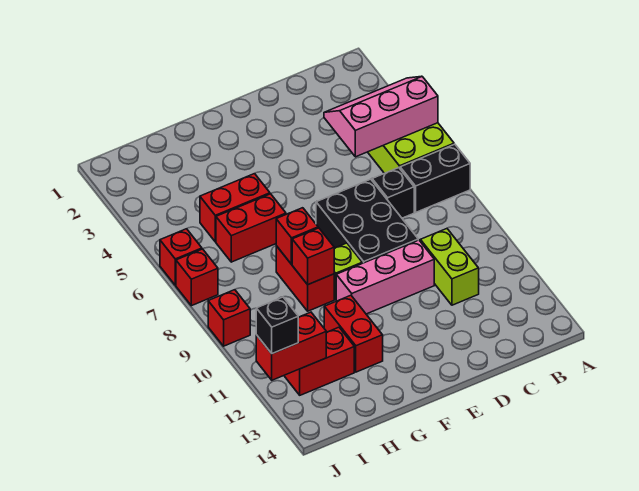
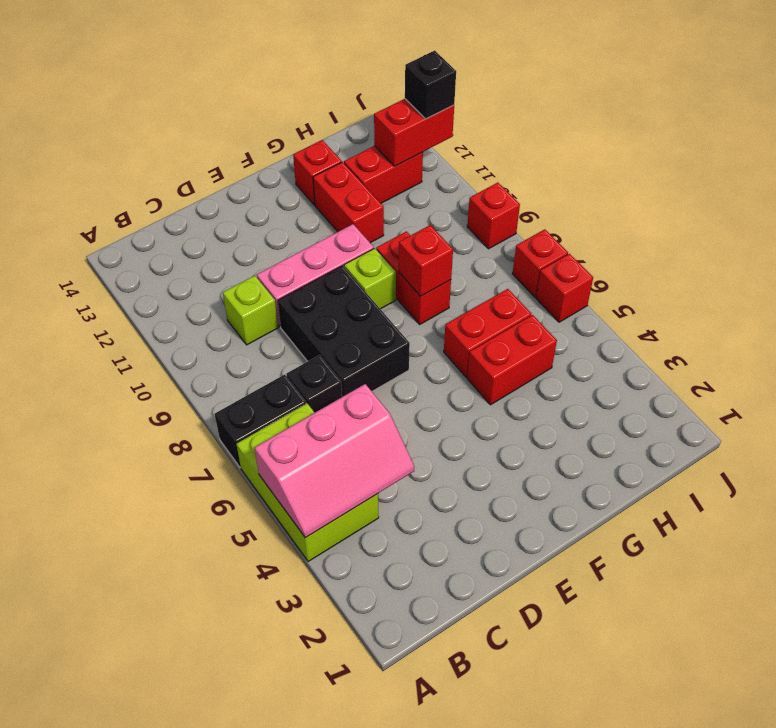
lime 1x2 brick [420,229,479,305] -> lime 1x1 brick [223,276,278,345]
red 1x1 brick [292,228,334,285] -> red 1x1 brick moved to [293,140,342,205]

